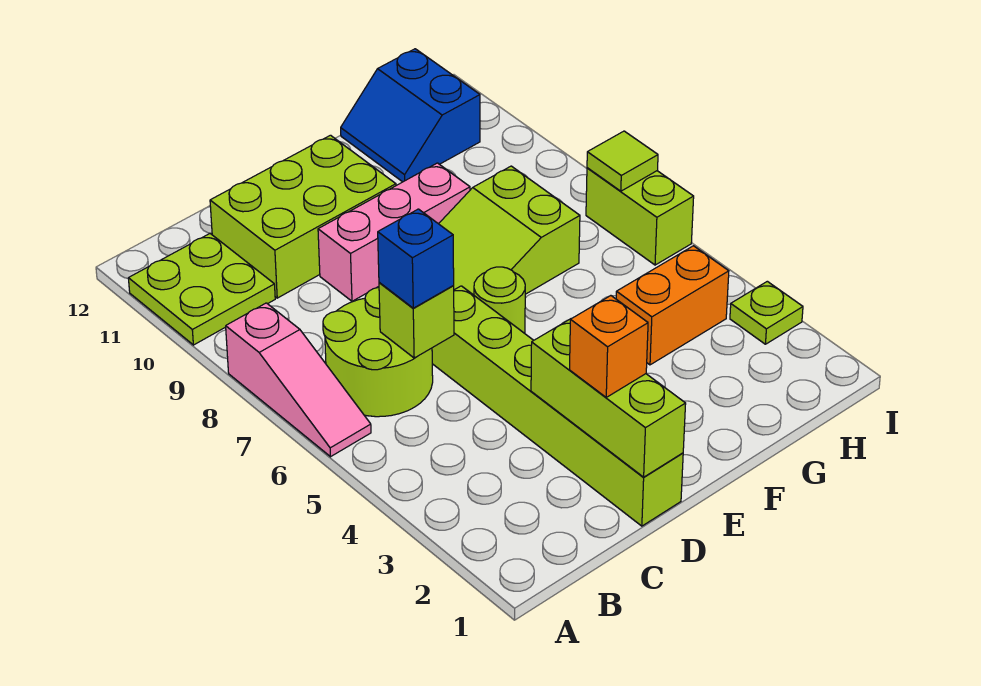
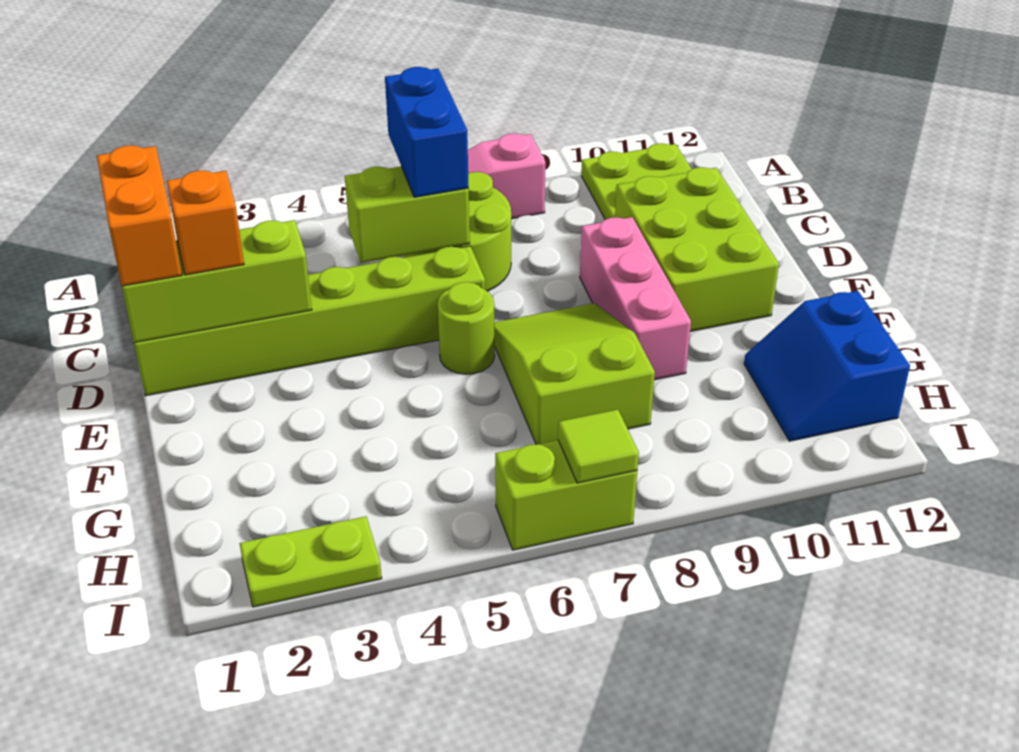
lime 1x1 brick [379,282,454,358] -> lime 1x2 brick [345,166,470,263]
blue 1x1 brick [378,209,454,308] -> blue 1x2 brick [385,67,469,197]
orange 1x2 brick [616,246,729,365] -> orange 1x2 brick moved to [97,145,182,286]
blue 2x2 slope [341,49,480,182] -> blue 2x2 slope turned to [744,291,910,441]
lime 1x1 plate [730,281,803,344] -> lime 1x2 plate [240,516,382,607]

